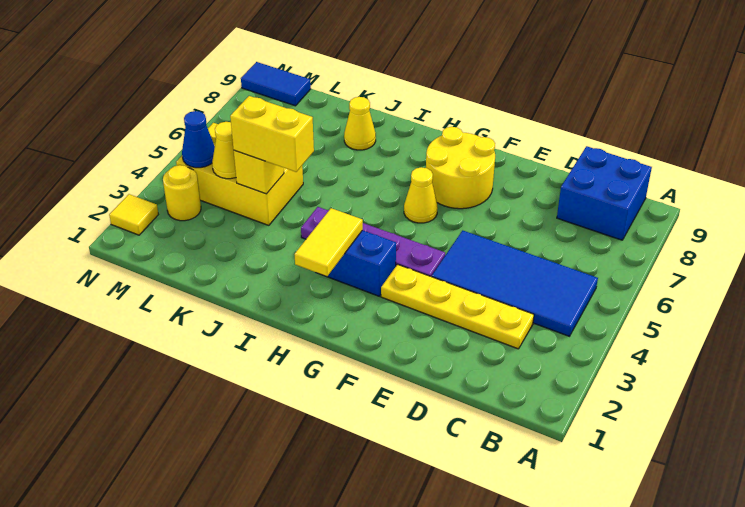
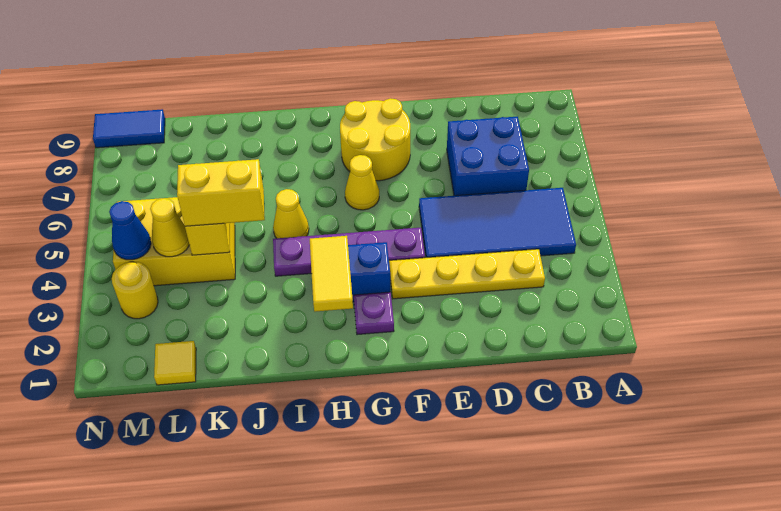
blue 2x2 brick [557,146,652,240] -> blue 2x2 brick moved to [447,117,529,196]
none -> purple 1x1 plate [354,292,394,335]
yellow 1x1 cone [344,97,376,150] -> yellow 1x1 cone moved to [273,189,309,238]
yellow 1x1 tile [109,194,158,235] -> yellow 1x1 tile moved to [154,341,196,385]

